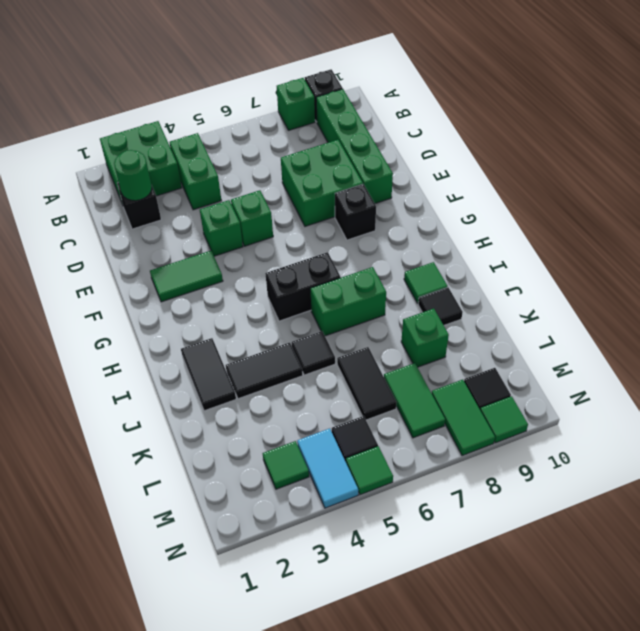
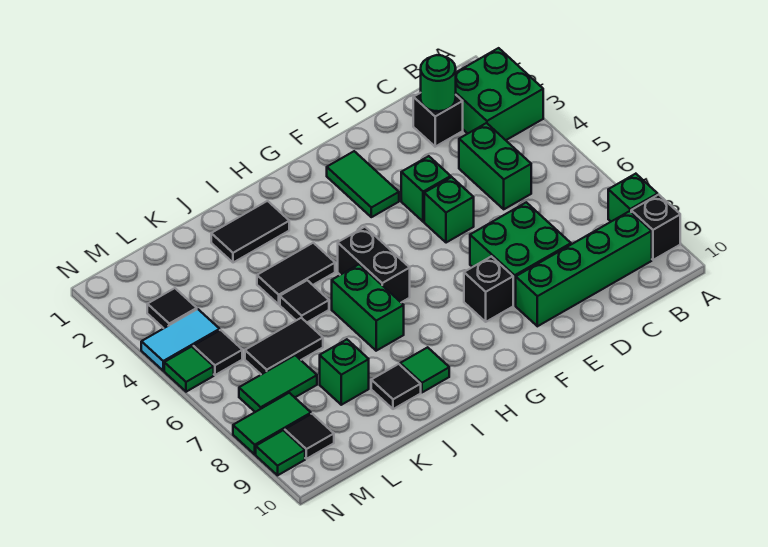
green 1x2 brick [170,133,221,210] -> green 1x2 brick turned to [459,123,531,209]
black 1x2 tile [226,343,303,399] -> black 1x2 tile turned to [257,243,335,304]
green 1x1 tile [263,441,309,489] -> black 1x1 tile [147,288,197,328]

